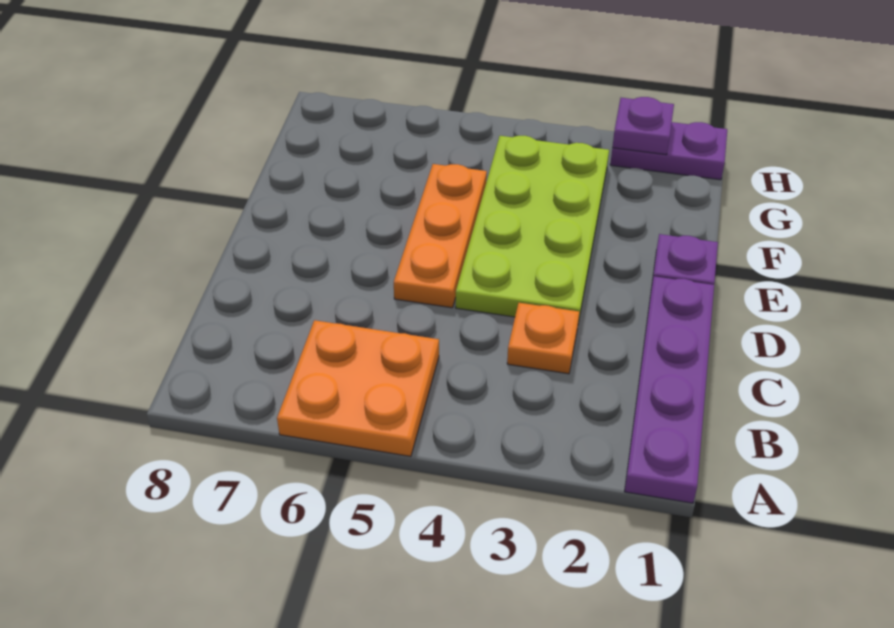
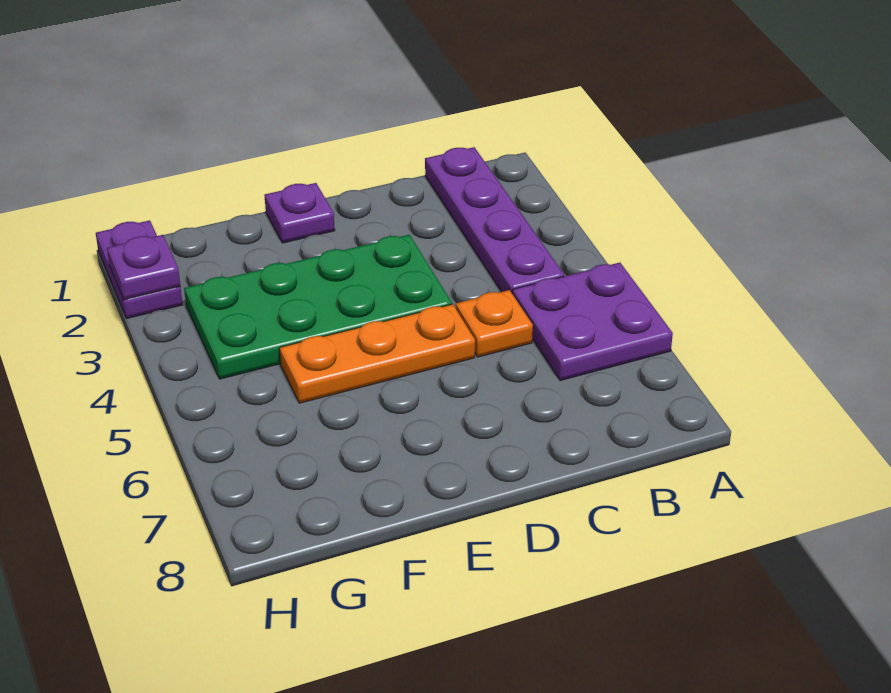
purple 1x4 plate [624,276,714,503] -> purple 1x4 plate turned to [425,147,564,293]
orange 2x2 plate [277,320,439,456] -> purple 2x2 plate [512,263,673,381]
orange 1x1 plate [507,303,579,374] -> orange 1x1 plate moved to [456,290,533,357]
lime 2x4 plate [456,136,609,323] -> green 2x4 plate [184,235,452,379]

